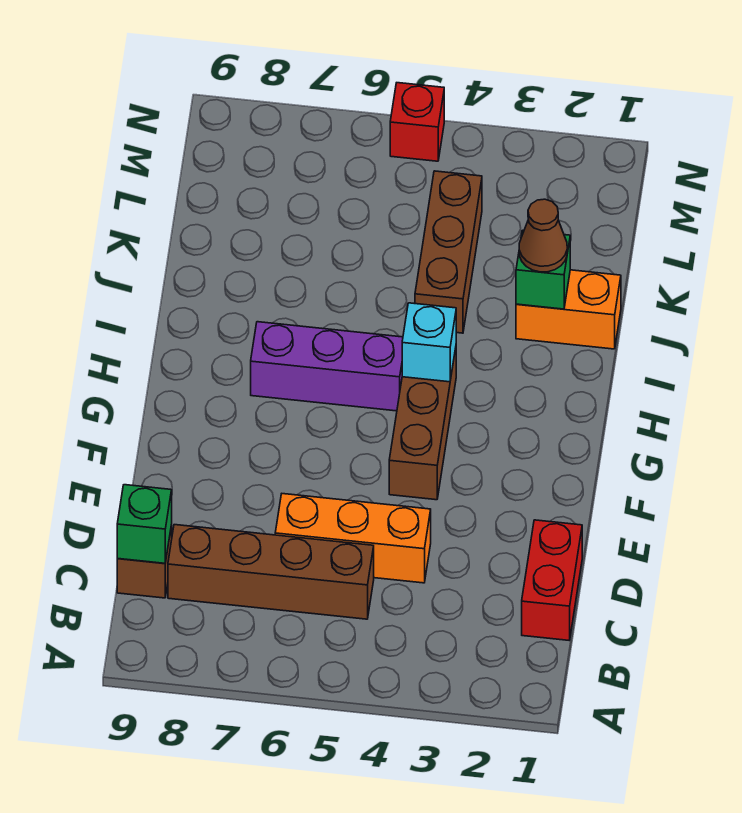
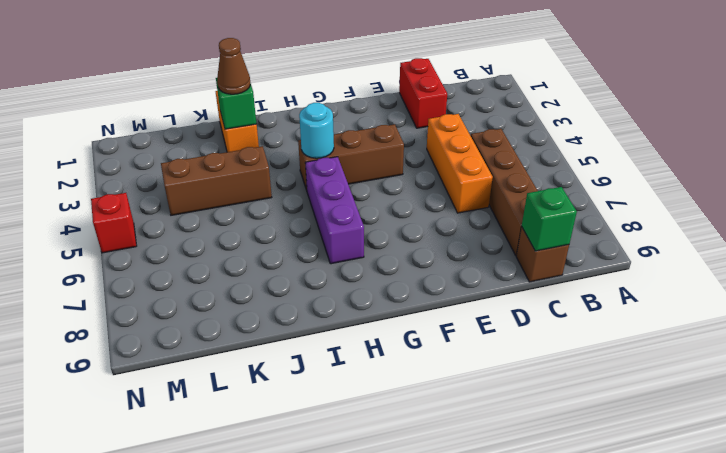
red 1x2 brick [522,520,582,640] -> red 1x2 brick turned to [399,58,447,128]
cyan 1x1 brick [402,303,456,382] -> cyan 1x1 round brick [299,103,334,158]

